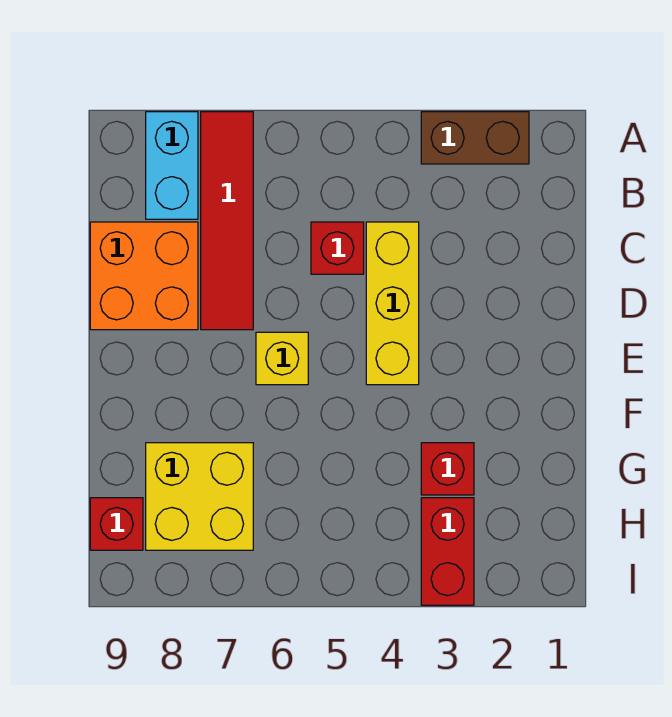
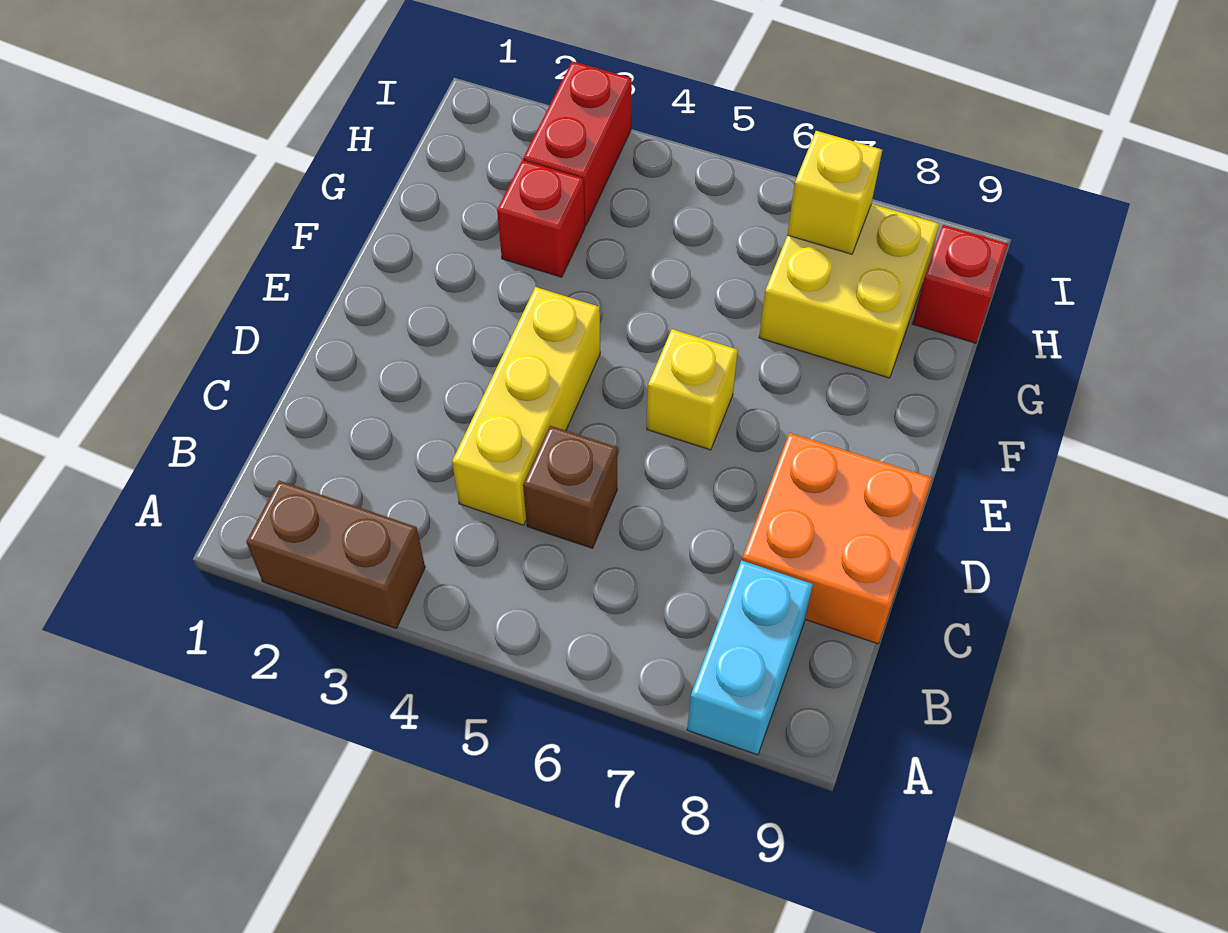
red 1x4 tile [201,112,253,330] -> none
red 1x1 brick [311,222,364,274] -> brown 1x1 brick [523,426,617,548]
none -> yellow 1x1 brick [787,131,882,254]

